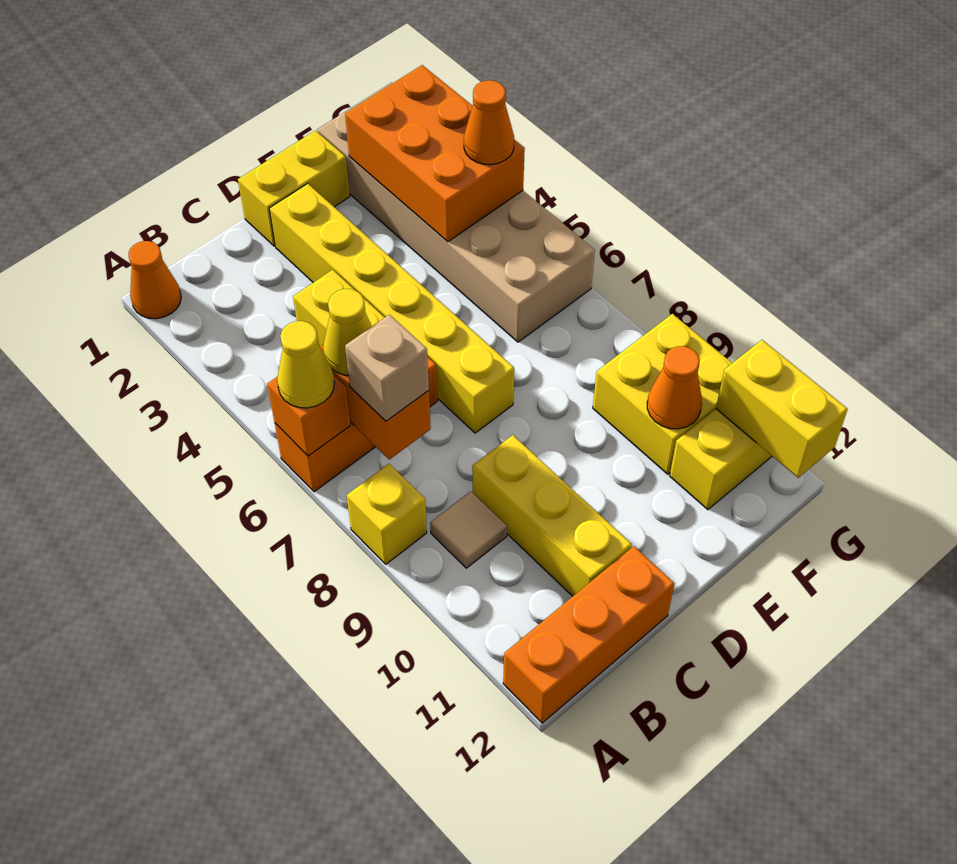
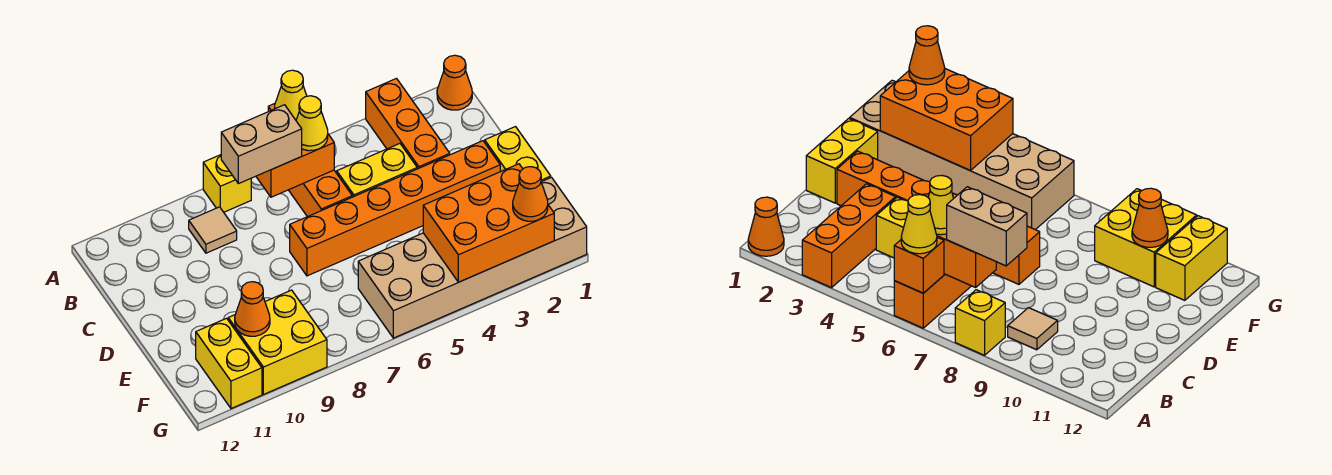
orange 1x3 brick [503,546,674,723] -> orange 1x3 brick moved to [366,79,450,169]
tan 1x1 brick [345,315,429,421] -> tan 1x2 brick [221,105,302,184]
yellow 1x3 brick [472,435,632,596] -> none
yellow 1x6 brick [269,184,514,433] -> orange 1x6 brick [290,141,500,276]
orange 1x1 cone [464,80,514,165] -> orange 1x1 cone moved to [513,167,548,221]
yellow 1x2 brick [716,340,848,478] -> none

